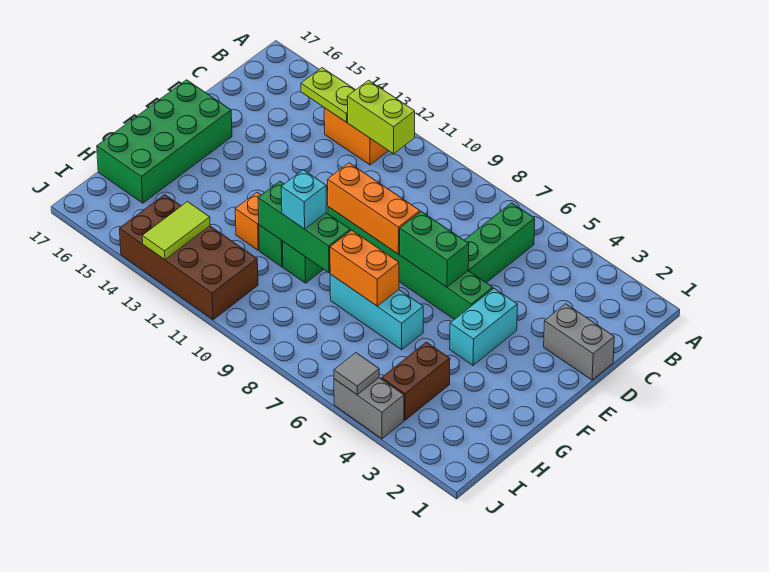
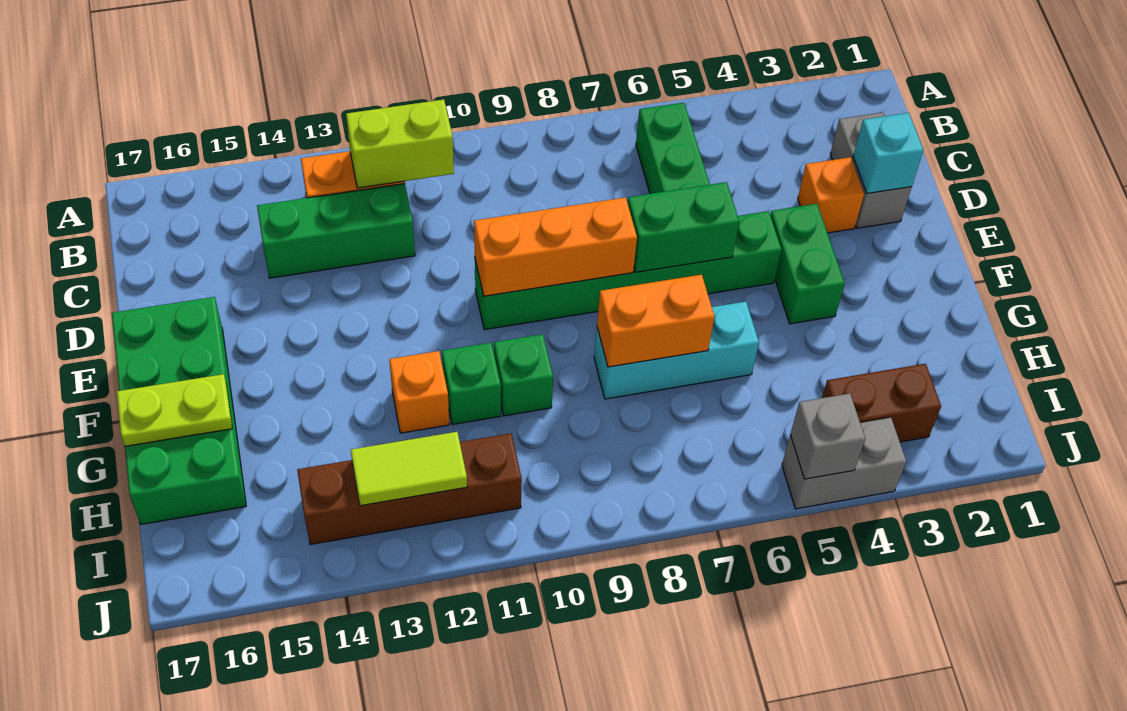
lime 1x2 plate [301,68,355,122] -> lime 1x2 plate moved to [117,374,232,446]
grey 1x2 brick [544,304,614,380] -> grey 1x2 brick turned to [830,112,912,228]
none -> orange 1x1 brick [798,157,864,233]
cyan 1x2 brick [450,288,517,365] -> green 1x2 brick [770,204,845,324]
green 1x3 brick [258,181,351,273] -> green 1x3 brick moved to [257,183,415,278]
cyan 1x1 brick [281,170,326,229] -> cyan 1x1 brick moved to [853,113,923,194]
brown 1x2 brick [382,342,450,420] -> brown 1x2 brick turned to [822,364,941,442]
brown 2x4 brick [120,195,258,320] -> brown 1x4 brick [297,433,522,545]
lime 1x2 tile [142,202,210,260] -> lime 1x2 tile turned to [351,432,467,506]
grey 1x1 tile [334,353,379,395] -> grey 1x1 brick [790,393,865,479]

